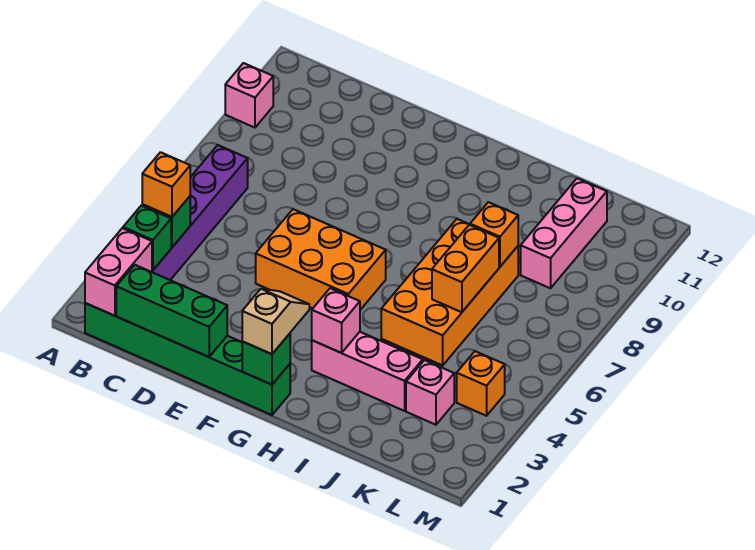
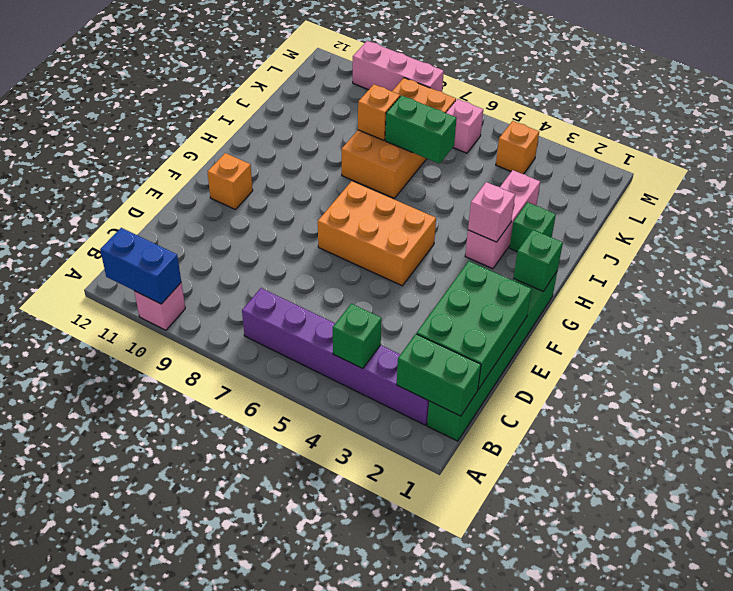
none -> blue 1x2 brick [100,228,181,304]
pink 1x2 brick [85,228,152,316] -> green 1x2 brick [397,334,481,416]
green 1x1 brick [123,205,171,270] -> green 1x1 brick moved to [510,202,556,252]
orange 1x1 brick [142,152,190,217] -> orange 1x1 brick moved to [208,153,253,210]
green 1x3 brick [116,265,227,357] -> green 2x3 brick [417,261,532,389]
orange 2x3 brick [256,209,386,310] -> orange 2x3 brick turned to [318,181,436,286]
tan 1x2 slope [242,289,309,354] -> none
orange 2x4 brick [381,219,518,365] -> orange 2x4 brick turned to [342,78,456,198]
orange 1x2 brick [432,225,499,312] -> green 1x2 brick [385,95,457,164]
pink 1x1 brick [406,360,454,425] -> pink 1x1 brick moved to [446,99,483,153]
pink 1x3 brick [521,178,607,288] -> pink 1x3 brick moved to [352,41,444,92]

